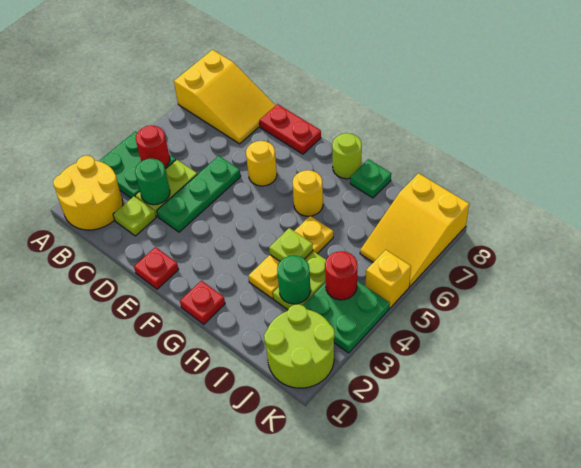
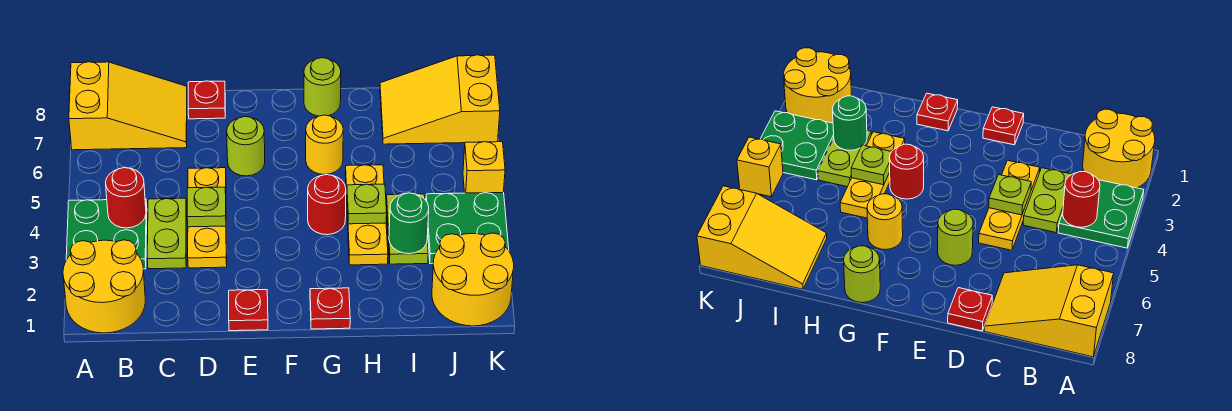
lime 1x1 plate [113,196,156,236] -> lime 1x1 plate moved to [187,187,226,227]
green 1x1 round brick [135,159,170,205] -> none
green 1x3 plate [157,156,241,232] -> yellow 1x3 plate [188,168,227,268]
red 1x2 plate [259,104,321,154] -> red 1x1 plate [188,81,225,119]
yellow 1x1 round brick [246,141,277,186] -> lime 1x1 round brick [227,117,265,176]
green 1x1 plate [350,159,391,198] -> none
lime 2x2 round brick [264,304,335,388] -> yellow 2x2 round brick [432,233,514,326]
red 1x1 round brick [325,251,357,300] -> red 1x1 round brick moved to [308,175,346,235]
yellow 2x3 slope [360,173,469,286] -> yellow 2x3 slope turned to [380,55,500,144]

